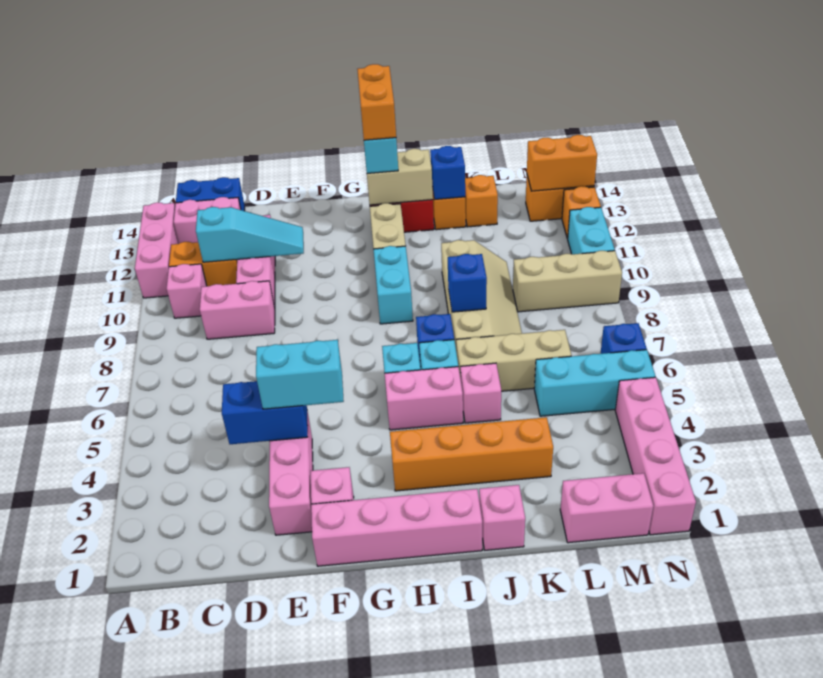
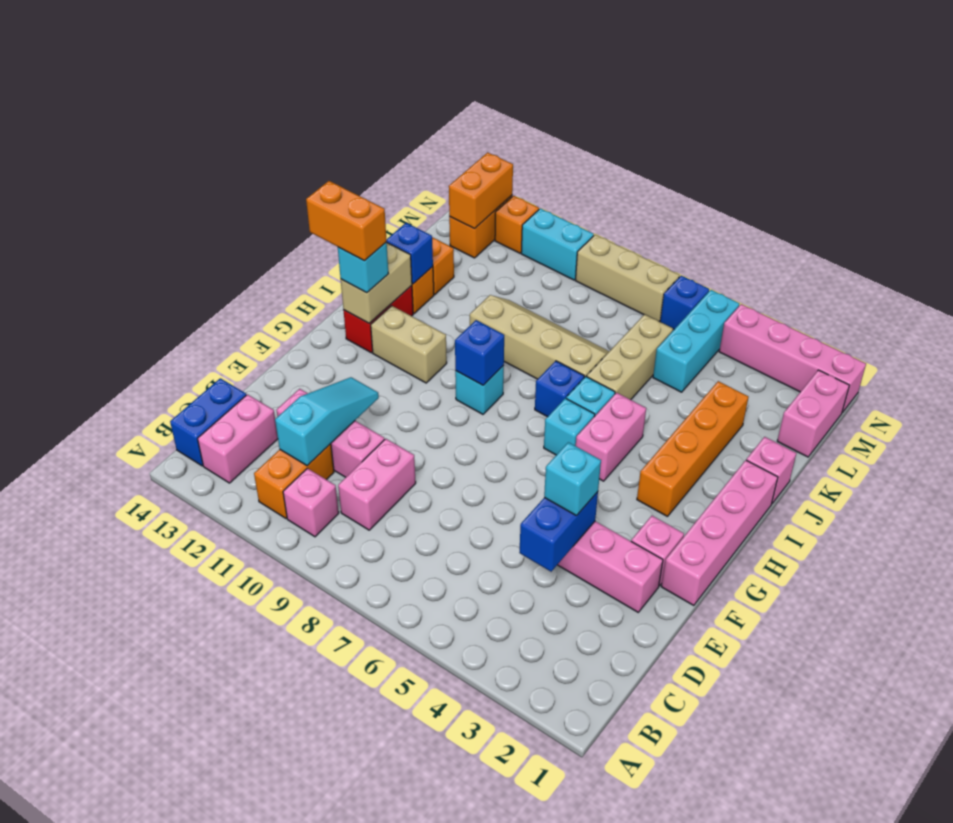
pink 1x3 brick [135,202,179,298] -> none
cyan 1x2 brick [256,340,344,409] -> cyan 1x1 brick [544,442,601,516]
cyan 1x2 brick [373,246,413,324] -> cyan 1x1 brick [455,366,504,414]
pink 1x1 brick [460,363,501,423] -> none
blue 1x1 brick [448,254,487,312] -> blue 1x1 brick moved to [455,320,504,385]
tan 1x3 brick [513,251,622,312] -> tan 1x3 brick turned to [575,235,680,321]

